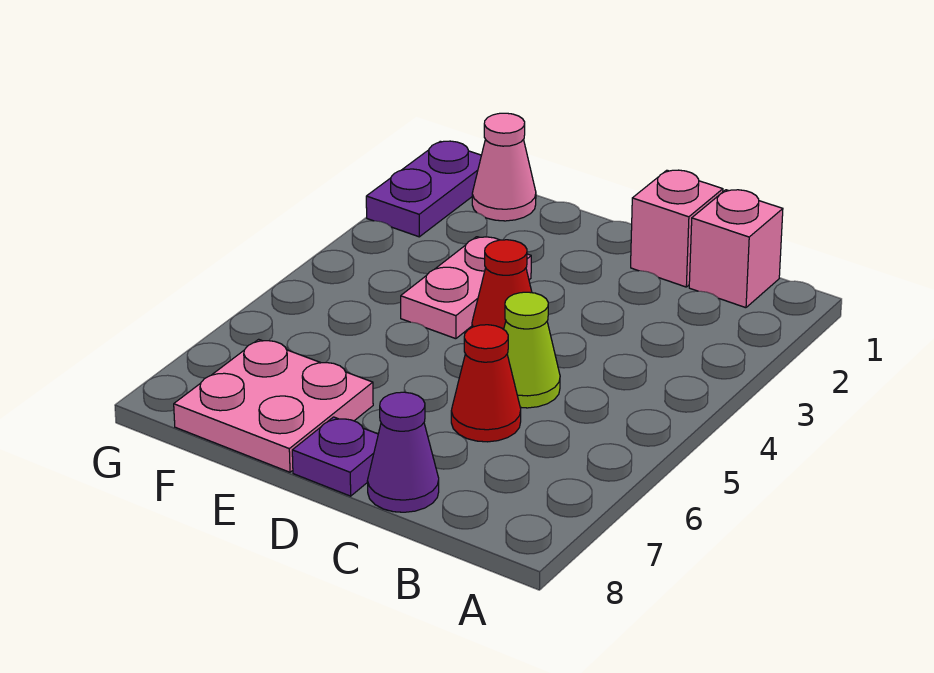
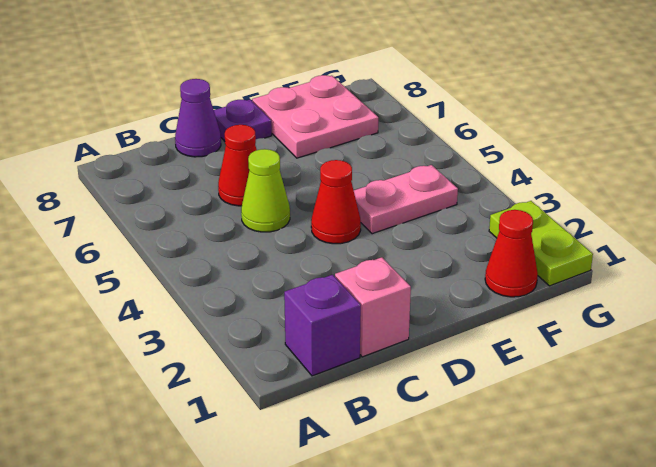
pink 1x1 brick [689,190,783,308] -> purple 1x1 brick [284,275,361,376]
pink 1x2 plate [401,237,531,339] -> pink 1x2 plate turned to [354,165,458,234]
pink 1x1 cone [472,113,536,221] -> red 1x1 cone [485,210,538,297]
purple 1x2 plate [366,141,481,237] -> lime 1x2 plate [489,201,593,286]

